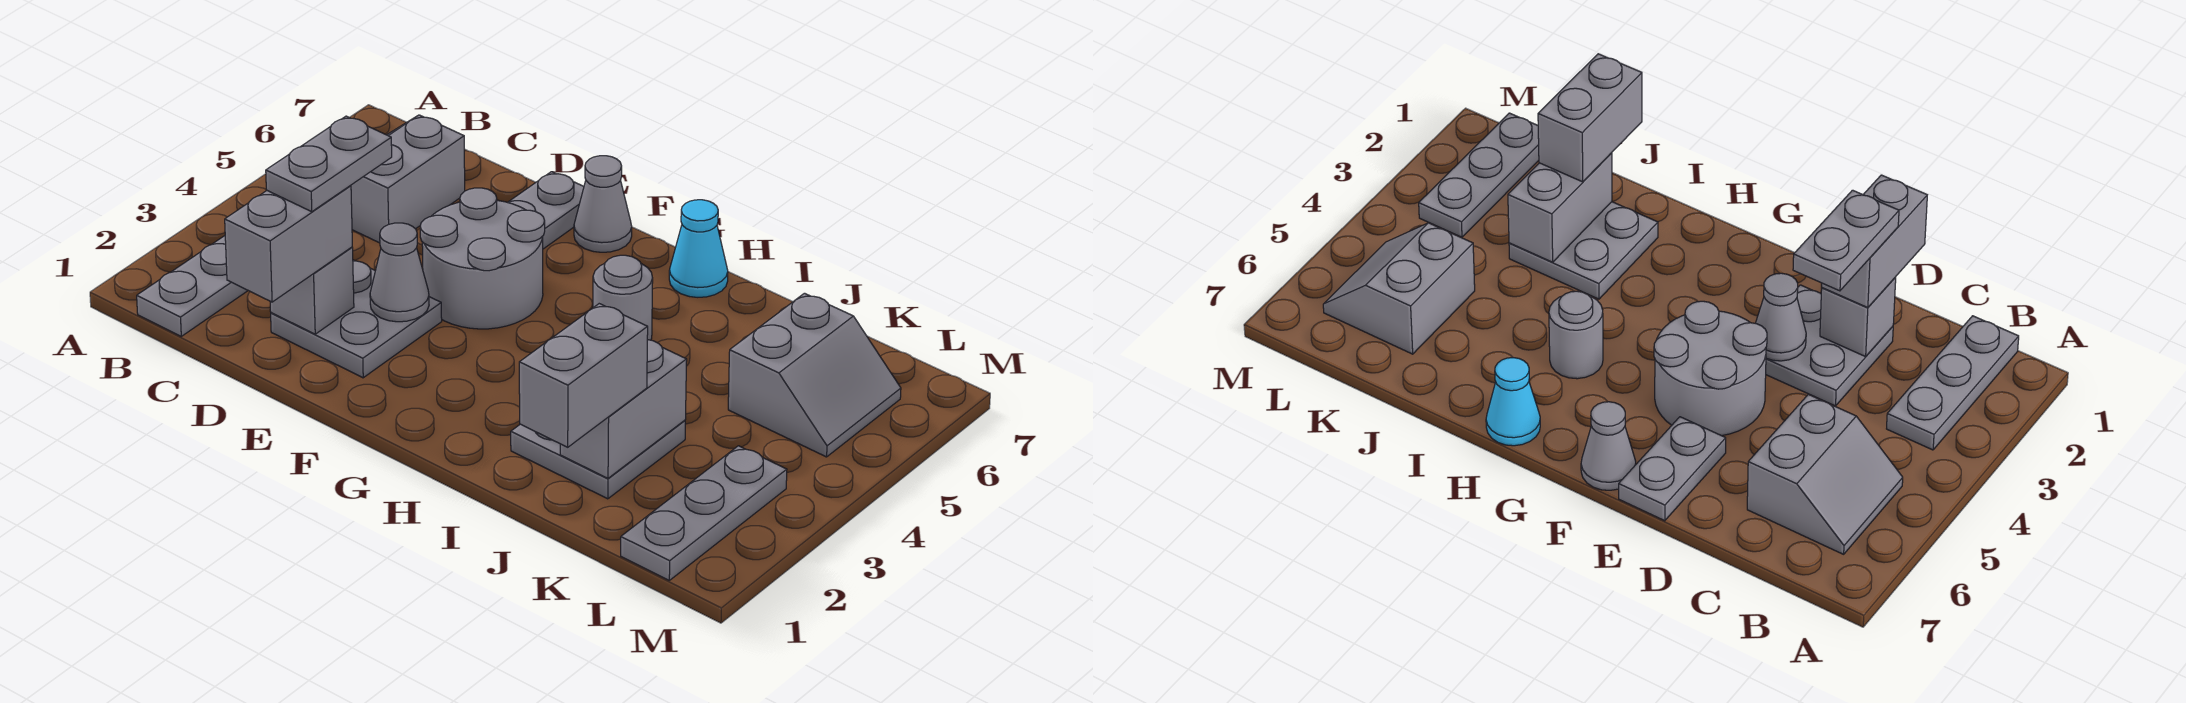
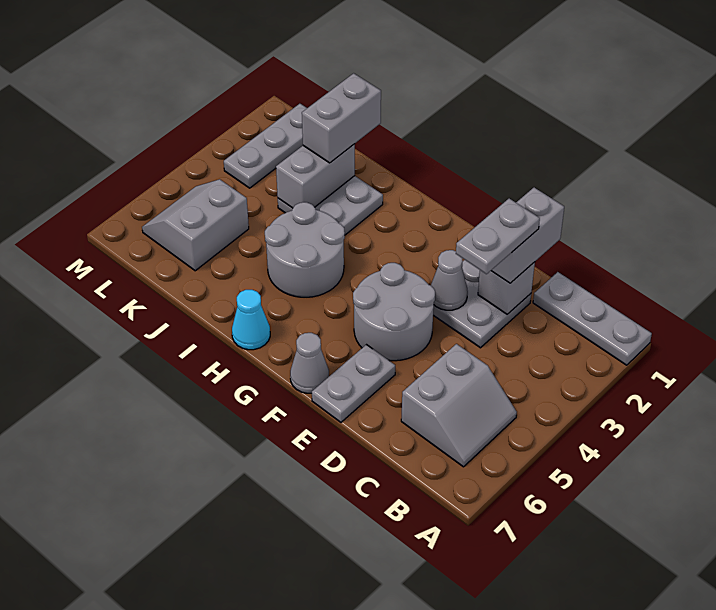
grey 1x3 plate [137,236,248,336] -> grey 1x3 plate turned to [533,272,652,365]
grey 1x1 round brick [593,255,653,340] -> grey 2x2 round brick [265,202,345,297]

